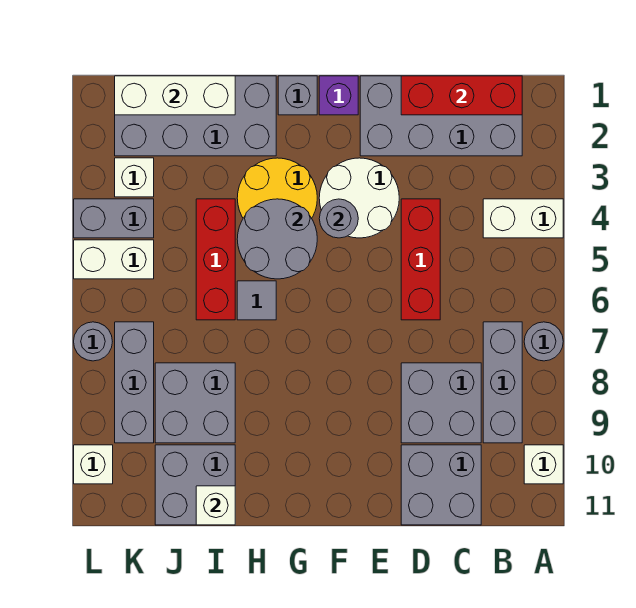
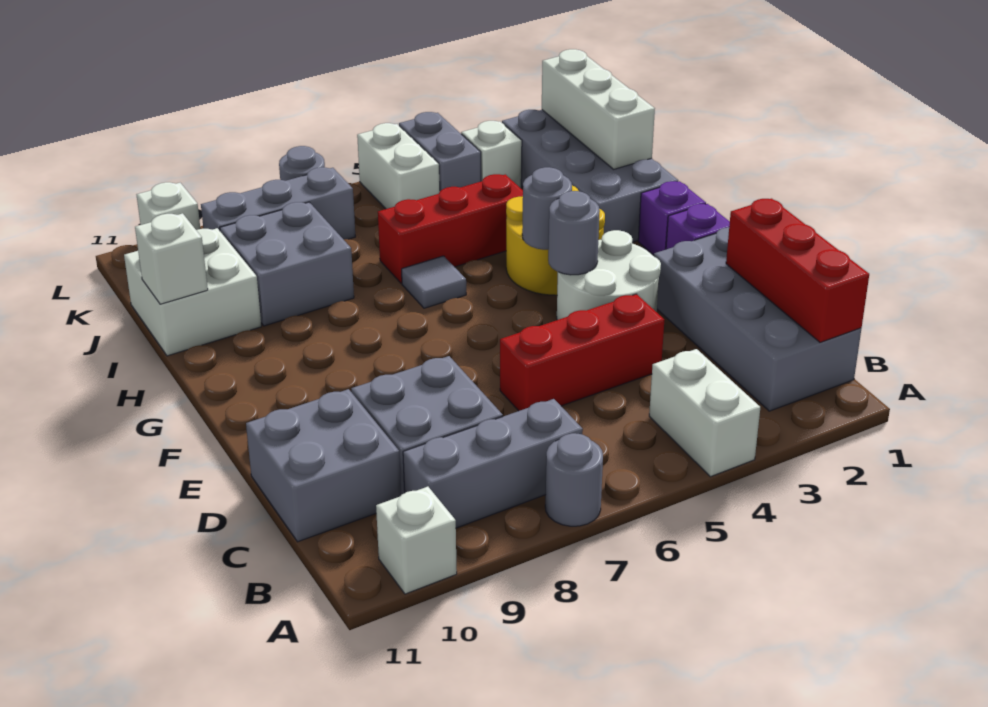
grey 1x1 brick [278,76,317,115] -> purple 1x1 brick [638,181,706,255]
grey 2x2 round brick [237,199,317,279] -> grey 1x1 round brick [522,167,572,250]
grey 2x2 brick [155,445,235,525] -> white 2x2 brick [124,228,261,356]

